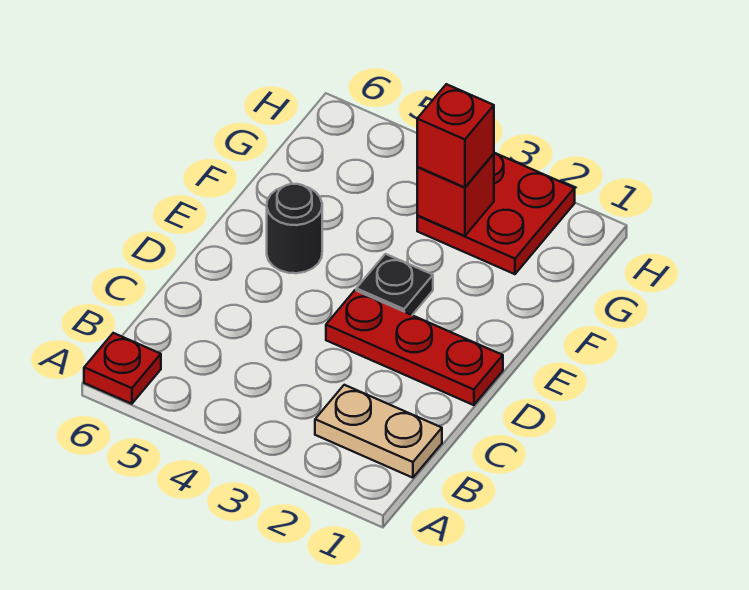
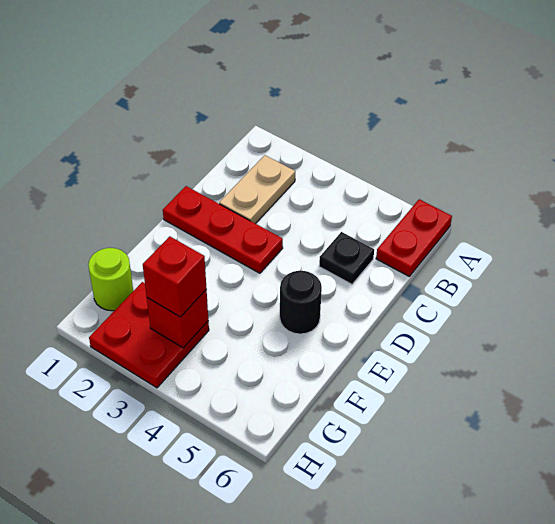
red 1x1 plate [84,333,161,404] -> red 1x2 plate [376,199,452,277]
tan 1x2 plate [315,385,442,478] -> tan 1x2 plate turned to [219,155,295,224]
black 1x1 plate [356,254,433,315] -> black 1x1 plate moved to [319,232,374,284]
none -> lime 1x1 round brick [88,248,133,311]

